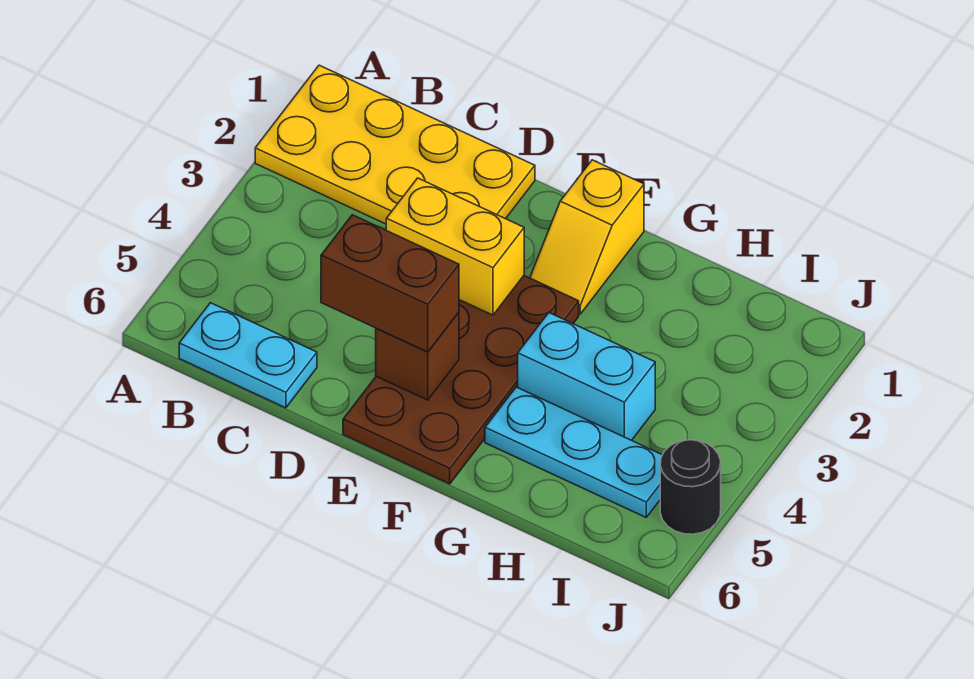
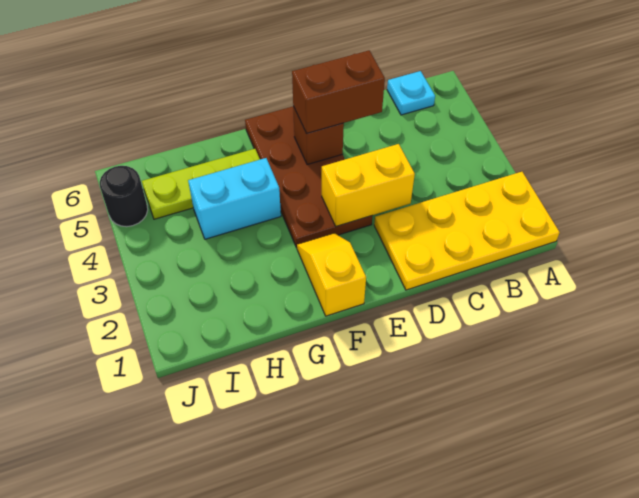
cyan 1x2 plate [179,303,317,408] -> cyan 1x1 plate [387,71,435,115]
cyan 1x3 plate [485,387,662,517] -> lime 1x3 plate [142,149,260,219]

